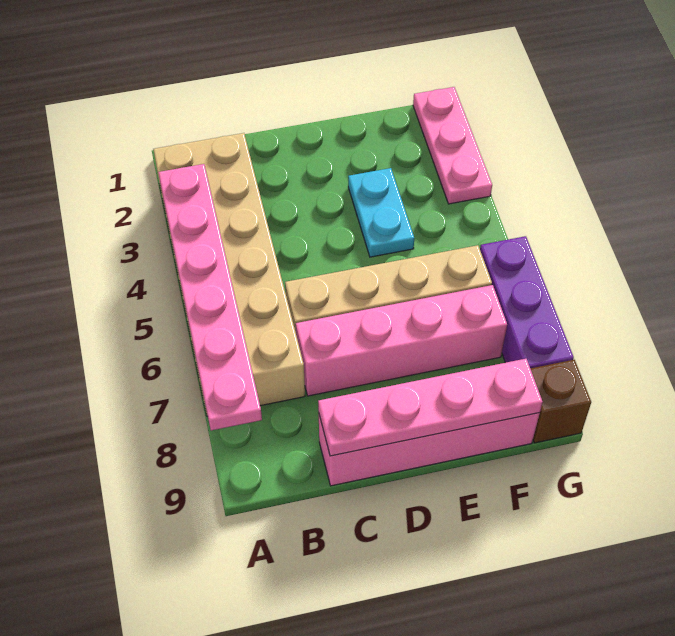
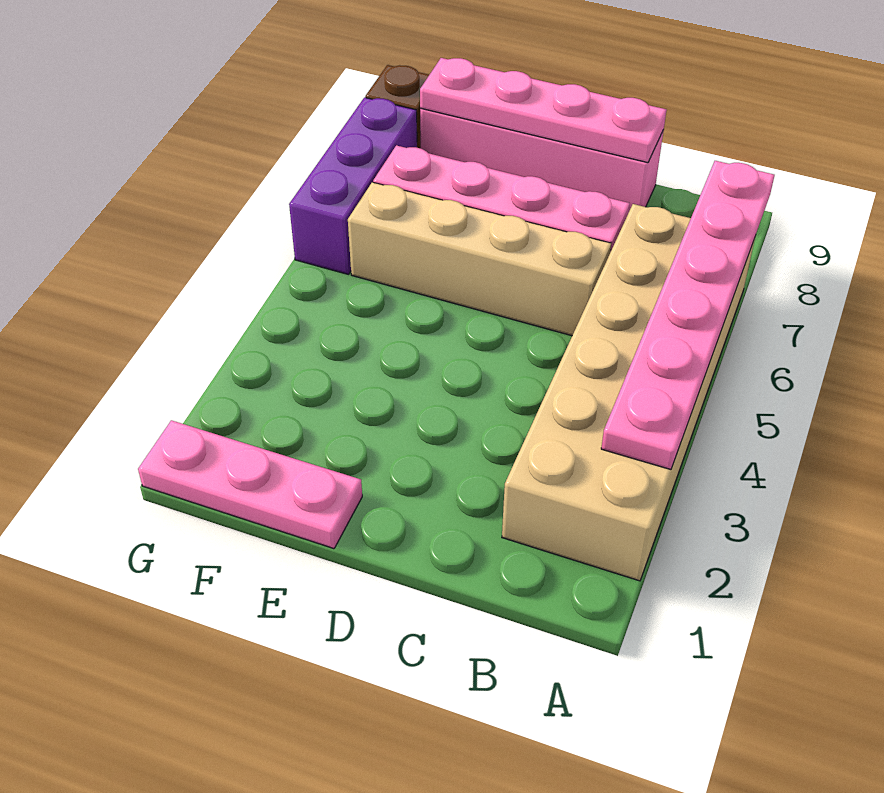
cyan 1x2 plate [348,168,414,257] -> none
pink 1x3 plate [413,87,492,204] -> pink 1x3 plate turned to [138,420,362,549]

